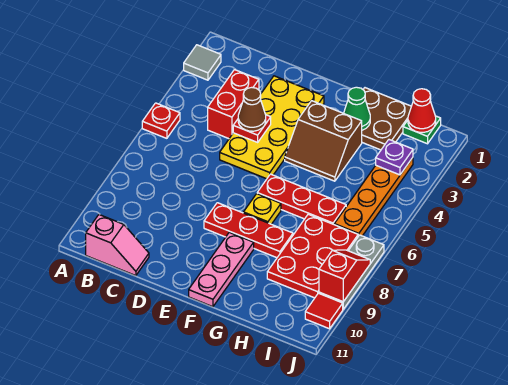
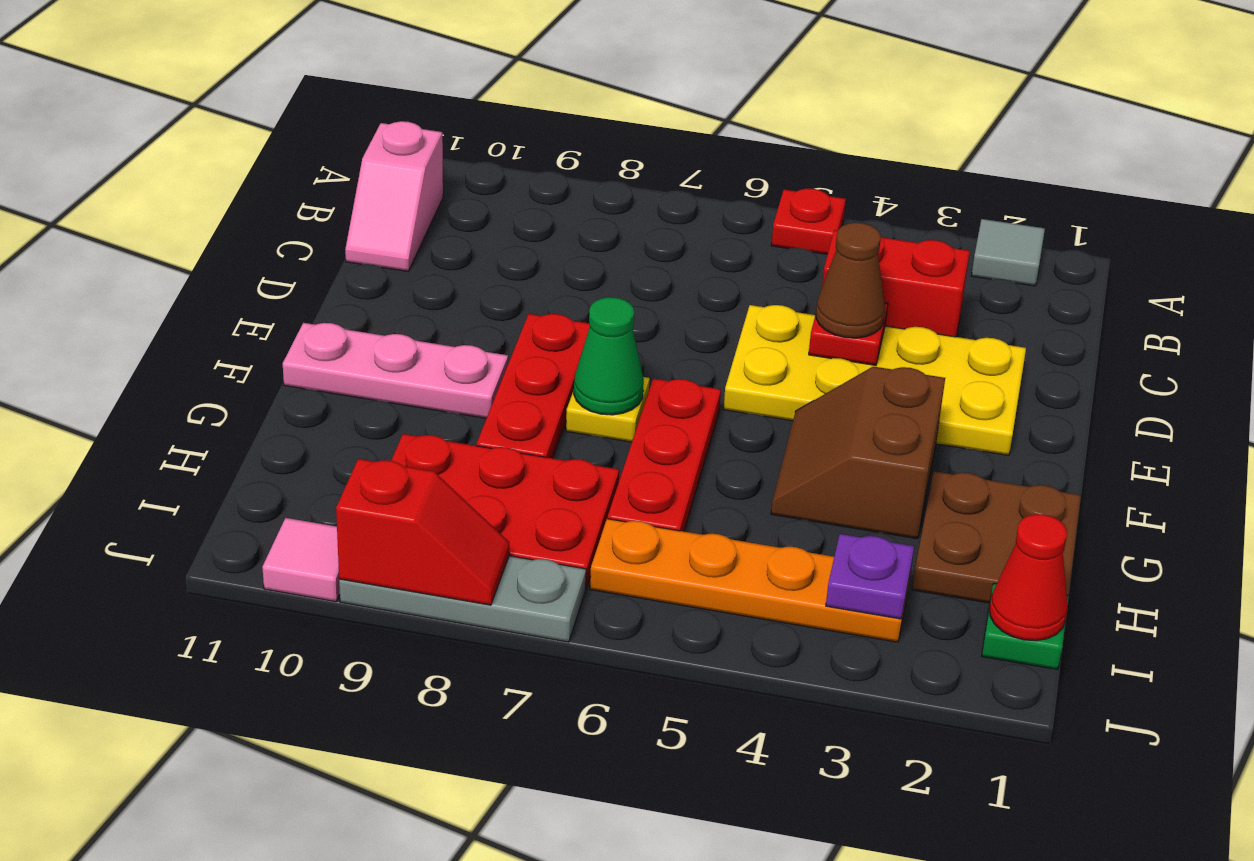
green 1x1 cone [344,87,370,130] -> green 1x1 cone moved to [574,297,644,415]
red 1x1 tile [305,293,343,329] -> pink 1x1 tile [262,518,340,602]

